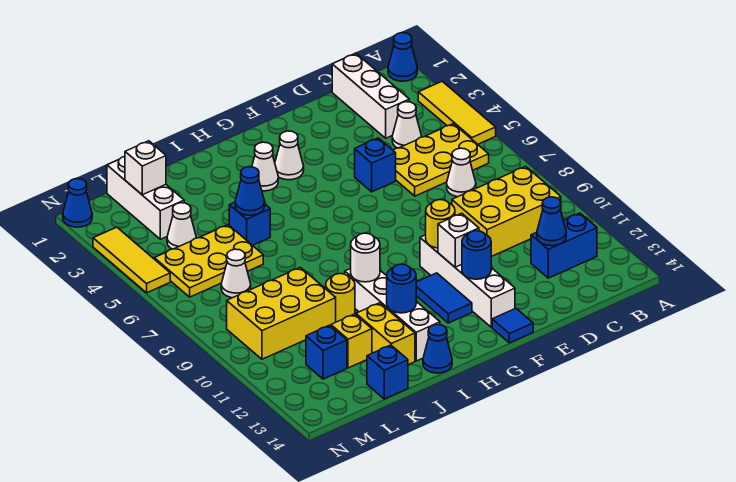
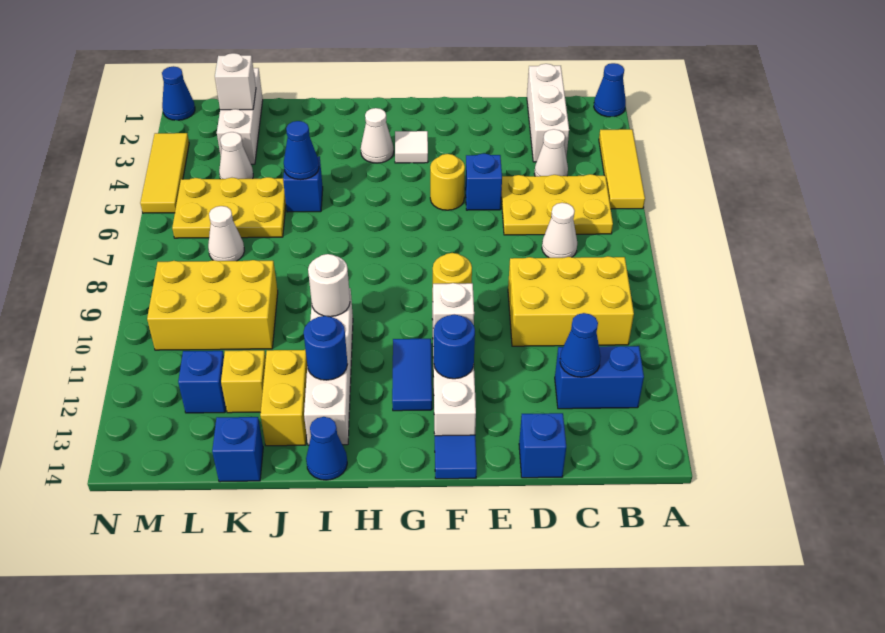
none -> blue 1x1 brick [519,413,566,478]
white 1x1 cone [275,131,304,180] -> white 1x1 tile [395,131,428,163]
yellow 1x1 round brick [326,274,355,322] -> yellow 1x1 round brick moved to [430,154,465,210]

